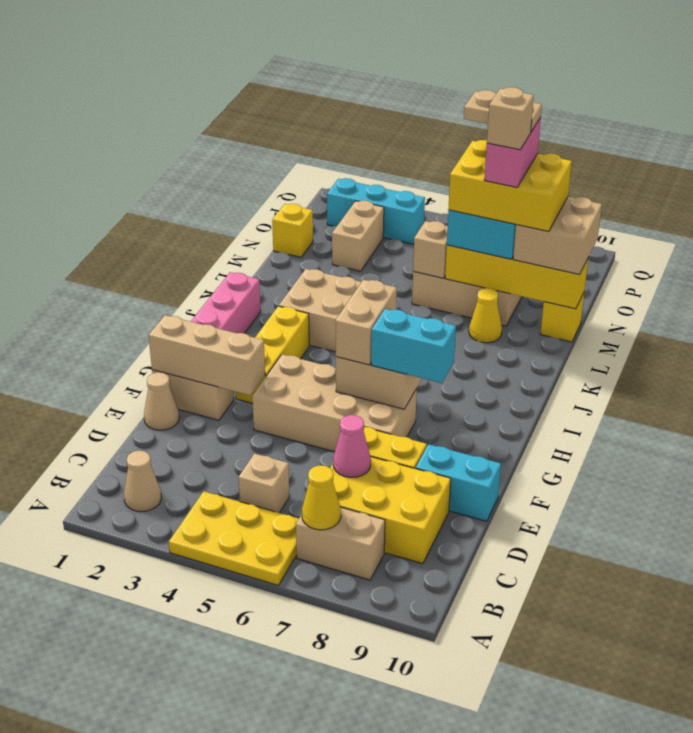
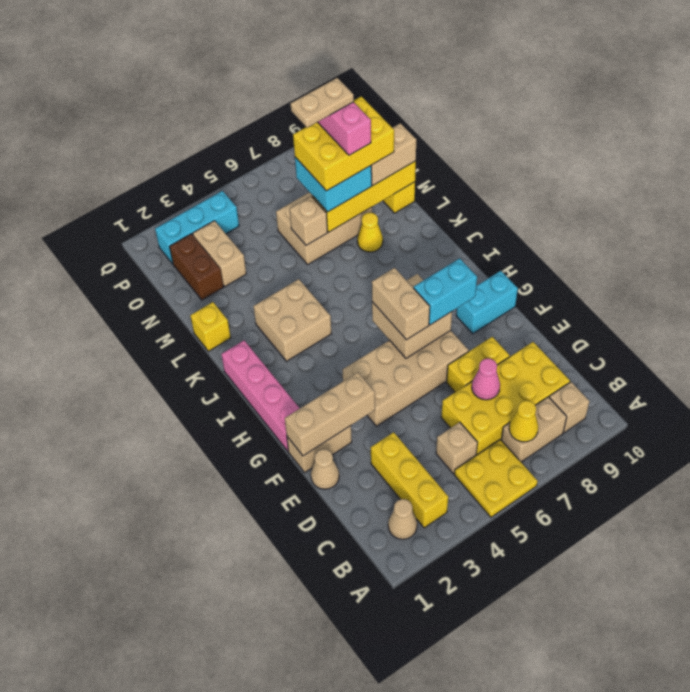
yellow 2x3 plate [169,491,299,585] -> yellow 2x2 plate [454,439,538,517]
yellow 2x3 brick [330,457,451,564] -> yellow 2x4 brick [441,342,570,455]
cyan 1x2 brick [416,444,501,521] -> cyan 1x2 brick moved to [456,271,518,334]
yellow 1x3 brick [236,306,309,403] -> yellow 1x3 brick moved to [371,432,448,528]
tan 1x1 brick [487,87,534,150] -> tan 1x1 brick moved to [549,382,589,433]
tan 2x2 brick [513,197,602,274] -> tan 1x2 brick [371,123,416,185]
yellow 1x1 brick [272,204,313,257] -> yellow 1x1 brick moved to [190,302,231,351]
none -> brown 1x2 brick [169,234,224,300]

